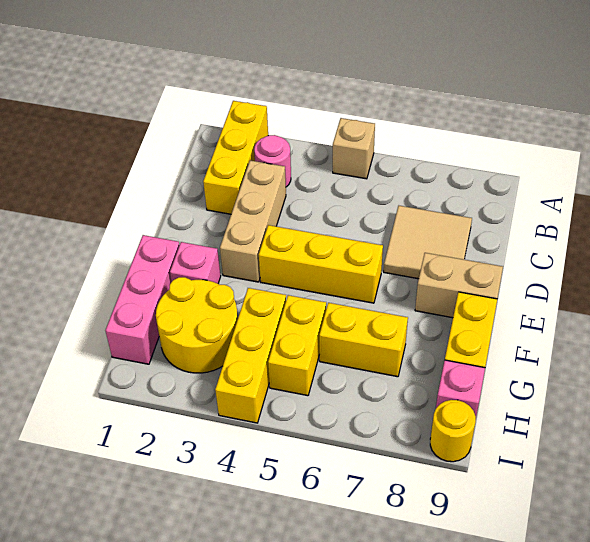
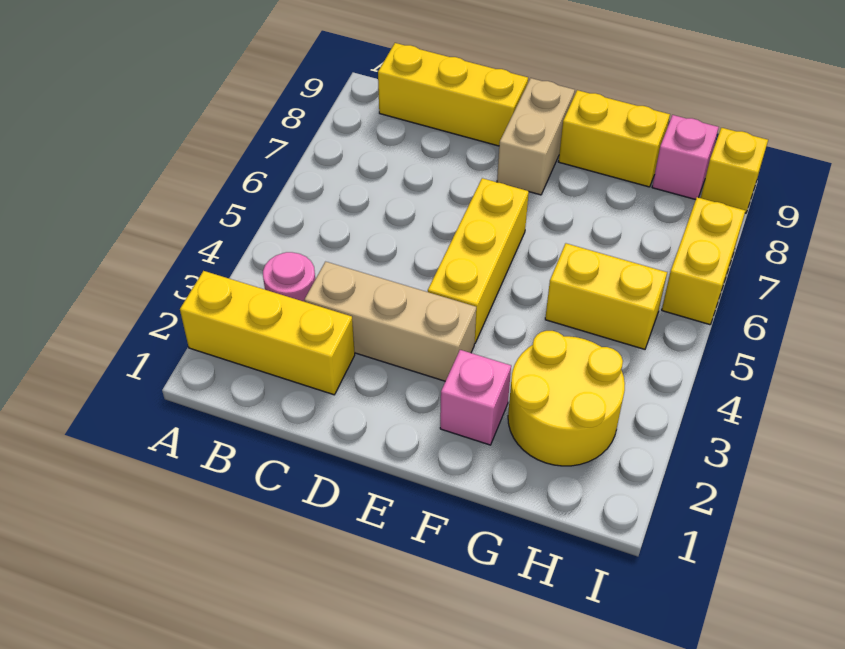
tan 1x1 brick [333,118,375,179] -> none
tan 2x2 tile [384,206,472,279] -> none
pink 1x3 brick [105,235,180,364] -> none
yellow 1x3 brick [215,288,286,423] -> yellow 1x3 brick moved to [378,43,528,146]
yellow 1x2 brick [319,303,408,377] -> yellow 1x2 brick moved to [662,197,745,325]
yellow 1x1 round brick [430,400,476,462] -> yellow 1x1 brick [701,128,768,213]

